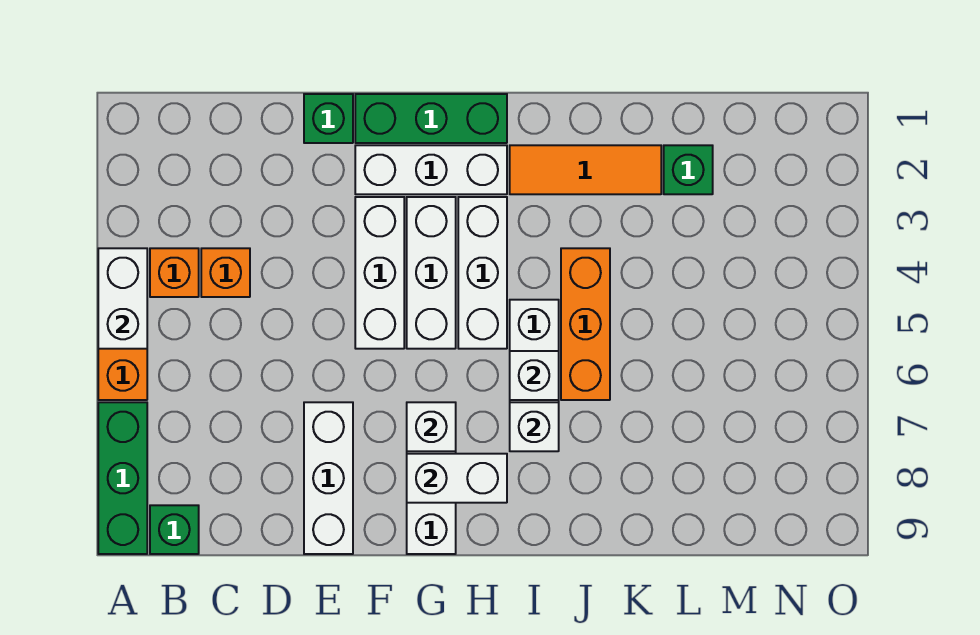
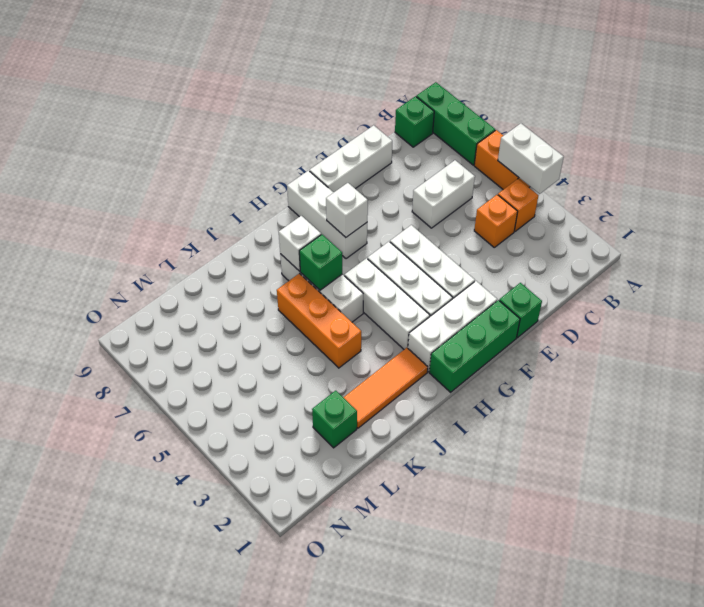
white 1x3 brick [304,402,353,554] -> white 1x3 brick turned to [310,125,392,192]
white 1x2 brick [407,454,507,503] -> white 1x2 brick moved to [412,160,475,228]
white 1x1 brick [510,351,559,400] -> green 1x1 brick [299,235,342,290]

